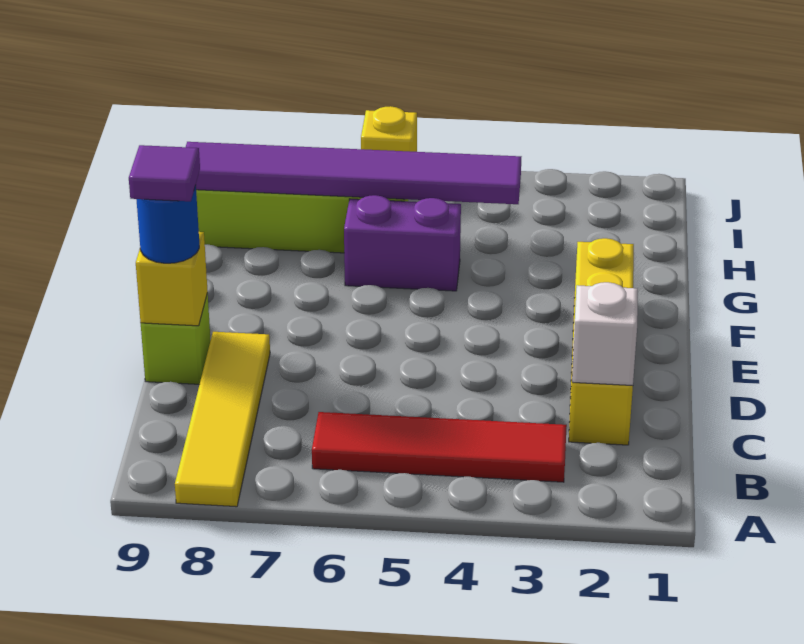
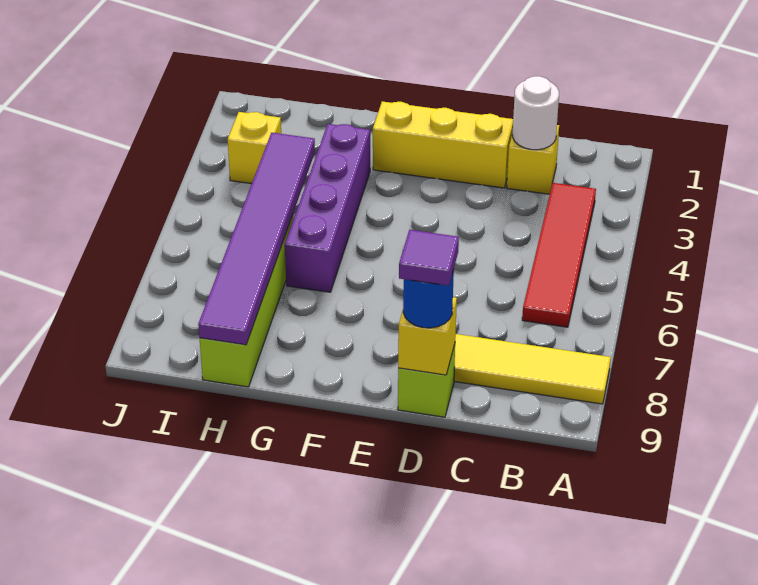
white 1x1 brick [572,282,638,386] -> white 1x1 round brick [513,76,559,150]
purple 1x2 brick [344,195,461,291] -> purple 1x4 brick [285,124,370,292]
yellow 1x1 brick [361,106,417,152] -> yellow 1x1 brick moved to [228,112,281,184]

